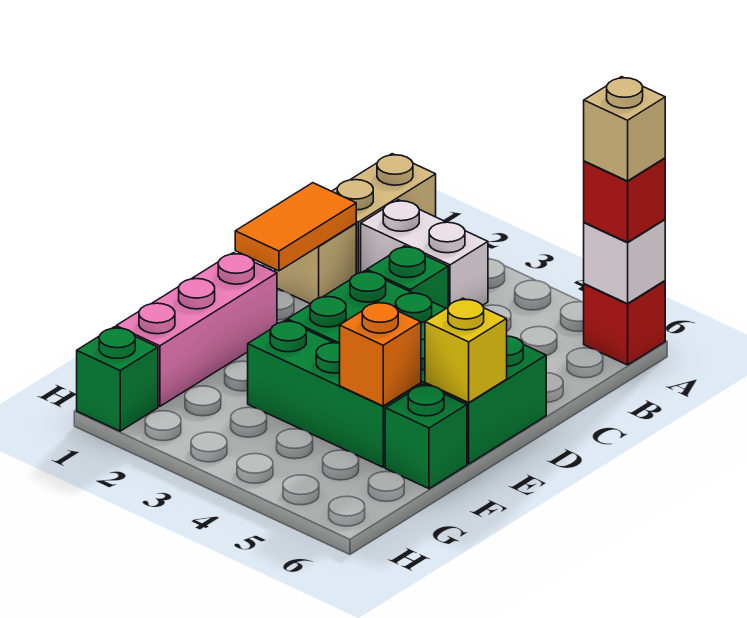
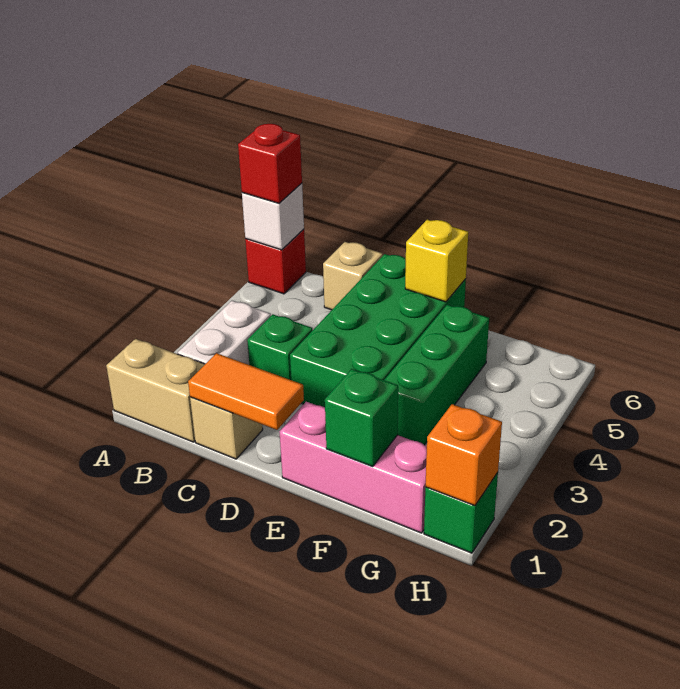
tan 1x1 brick [584,77,665,181] -> tan 1x1 brick moved to [323,242,383,310]
orange 1x1 brick [340,302,421,406] -> orange 1x1 brick moved to [425,404,502,506]
green 1x1 brick [385,384,467,489] -> green 1x1 brick moved to [325,369,398,466]

